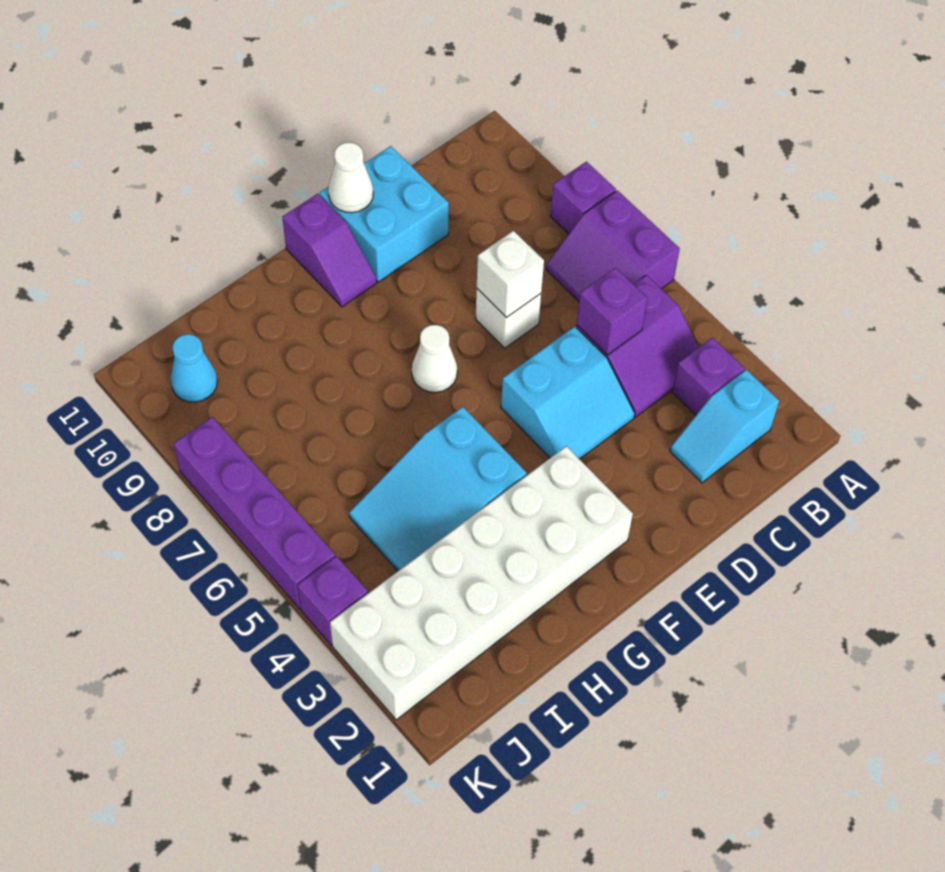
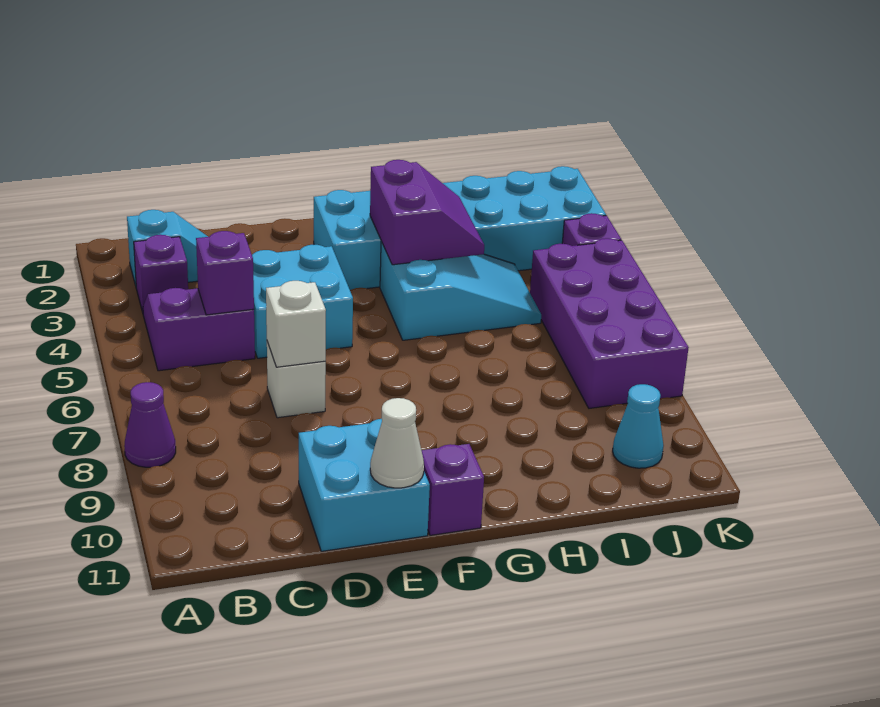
purple 2x2 slope [546,191,680,301] -> purple 2x2 slope moved to [370,160,484,265]
purple 1x1 brick [550,162,616,234] -> purple 1x1 cone [124,382,176,467]
cyan 2x2 slope [501,327,635,459] -> cyan 2x2 brick [252,245,353,358]
white 2x6 brick [330,446,633,720] -> cyan 2x6 brick [314,166,606,290]
white 1x1 cone [412,325,457,392] -> none
purple 1x4 brick [174,417,335,609] -> purple 2x4 brick [530,238,689,408]

